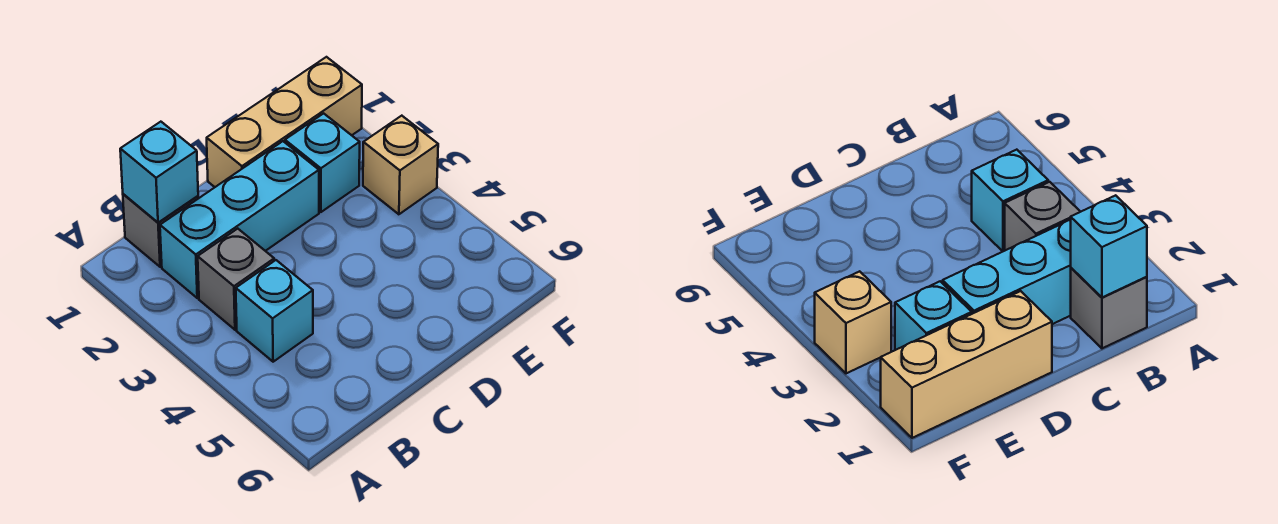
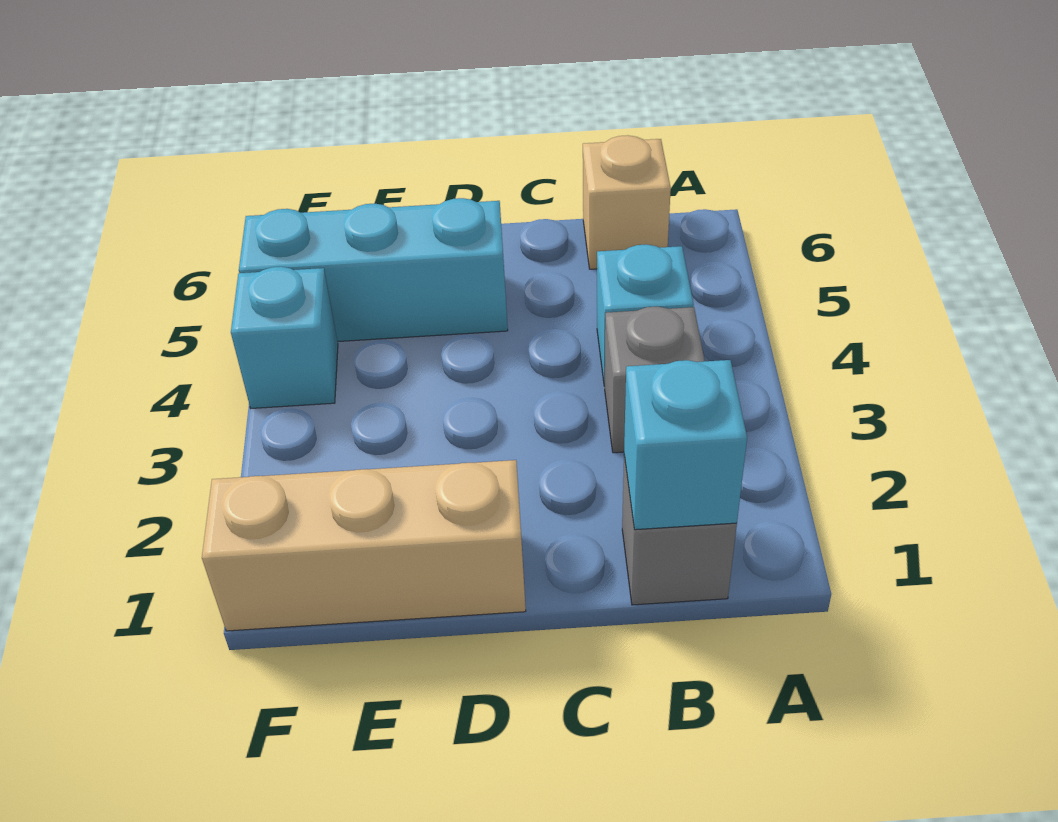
cyan 1x3 brick [160,141,319,298] -> cyan 1x3 brick moved to [239,198,508,342]
cyan 1x1 brick [285,113,360,212] -> cyan 1x1 brick moved to [231,267,338,408]
tan 1x1 brick [363,116,438,214] -> tan 1x1 brick moved to [583,135,671,269]

